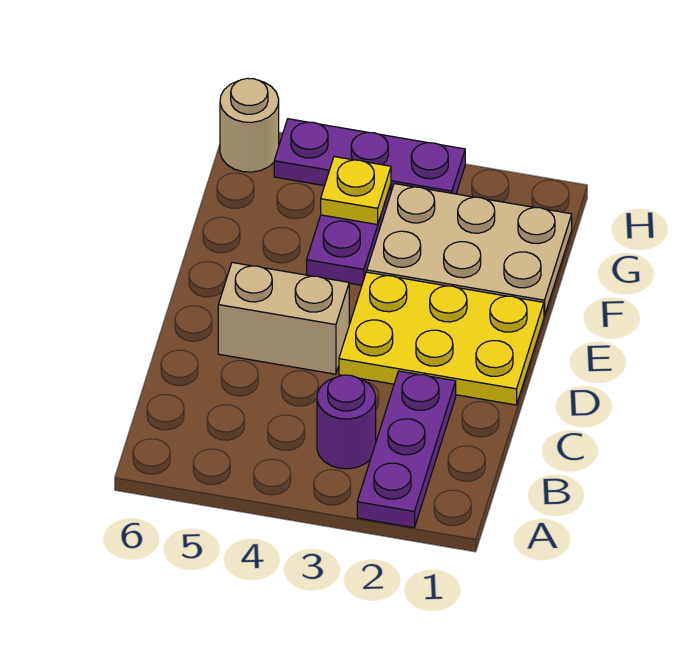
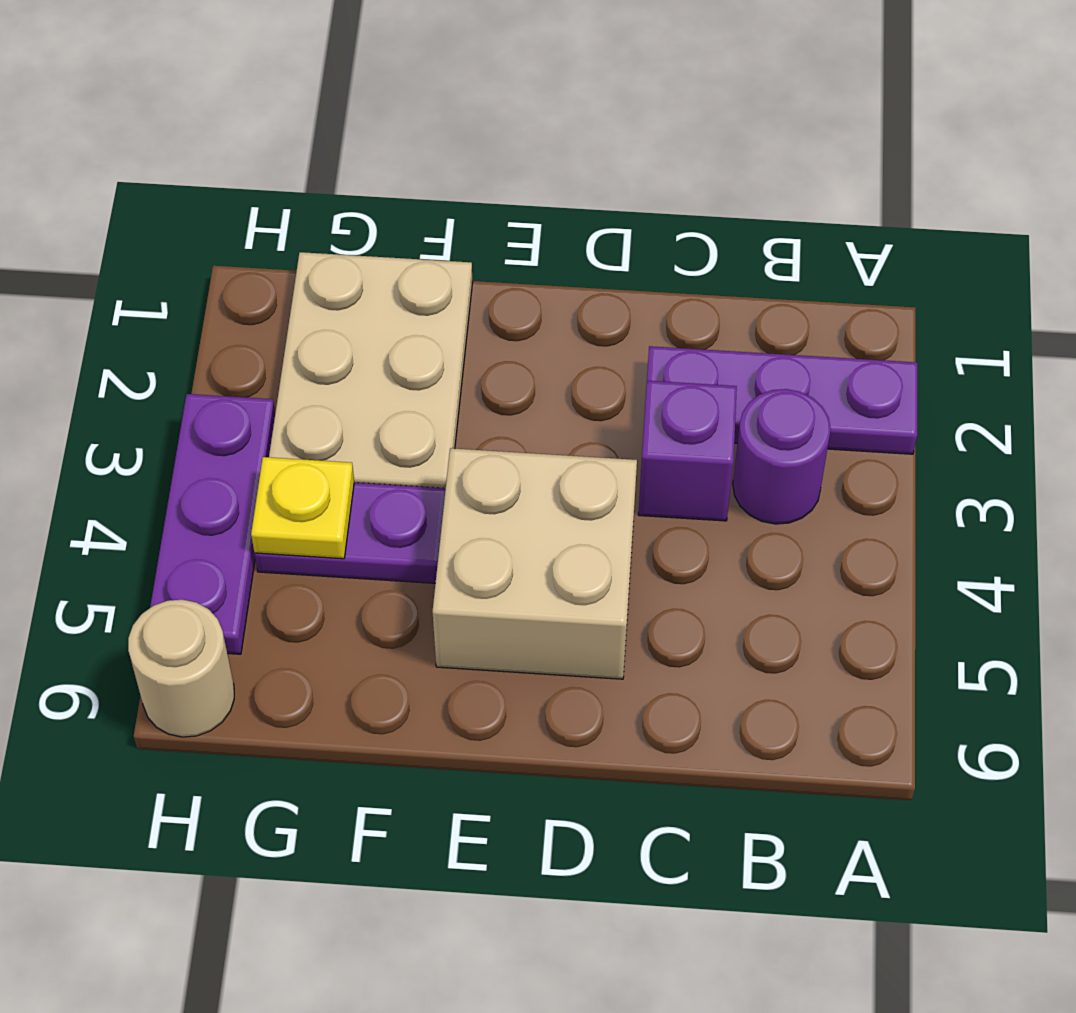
none -> purple 1x1 brick [638,381,737,521]
yellow 2x3 plate [339,272,544,405] -> none
tan 1x2 brick [218,263,349,374] -> tan 2x2 brick [432,448,637,679]

